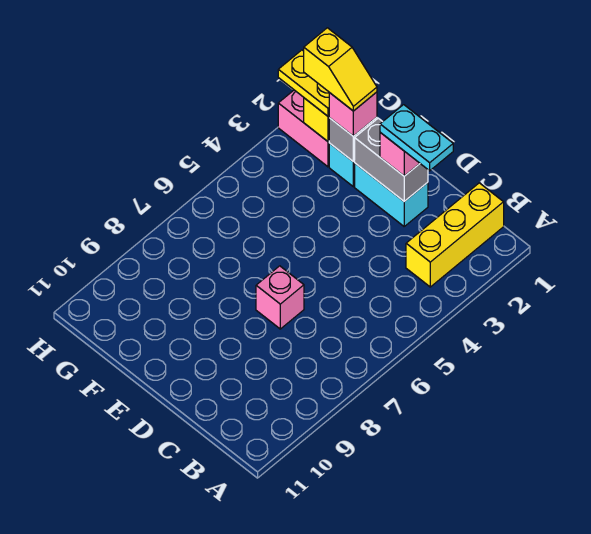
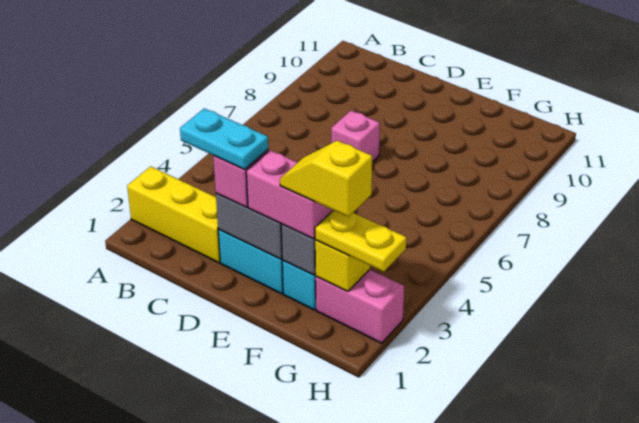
yellow 1x3 brick [406,183,504,287] -> yellow 1x3 brick turned to [127,166,220,263]
pink 1x1 brick [329,92,377,136] -> pink 1x2 brick [246,150,333,239]

